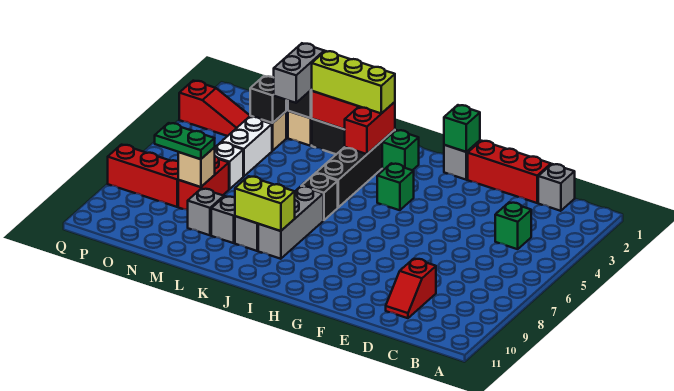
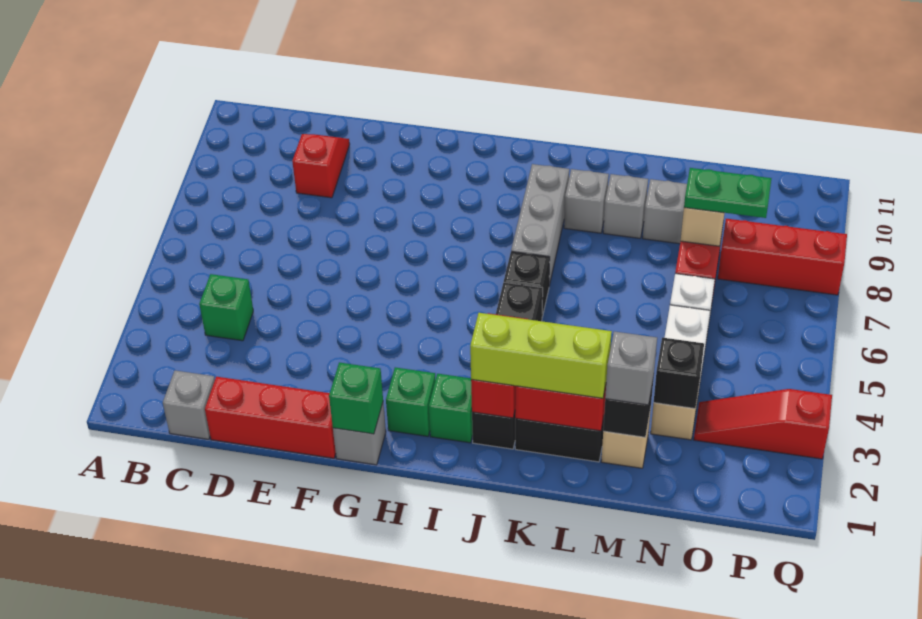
green 1x1 brick [377,163,414,210] -> green 1x1 brick moved to [386,367,435,436]
lime 1x2 brick [235,176,295,231] -> none
grey 1x2 brick [274,43,324,103] -> grey 1x1 brick [605,331,657,405]

